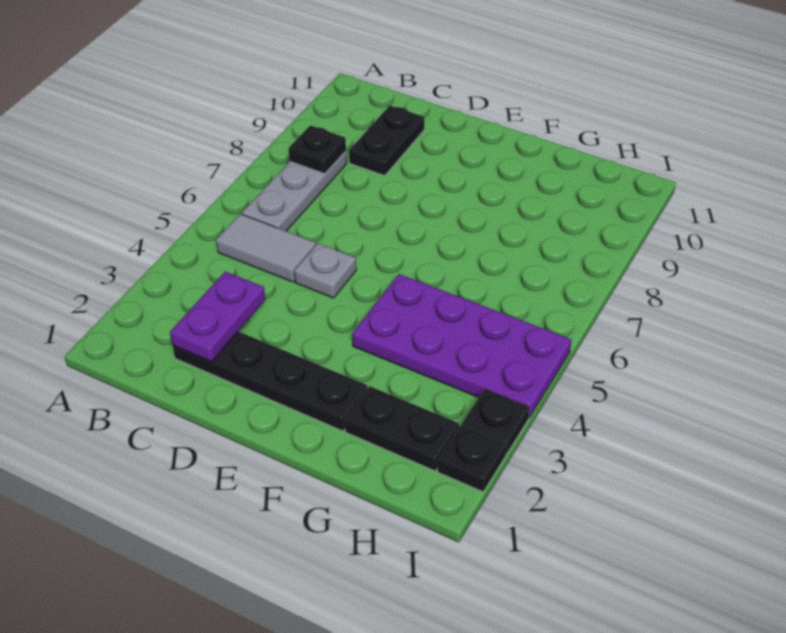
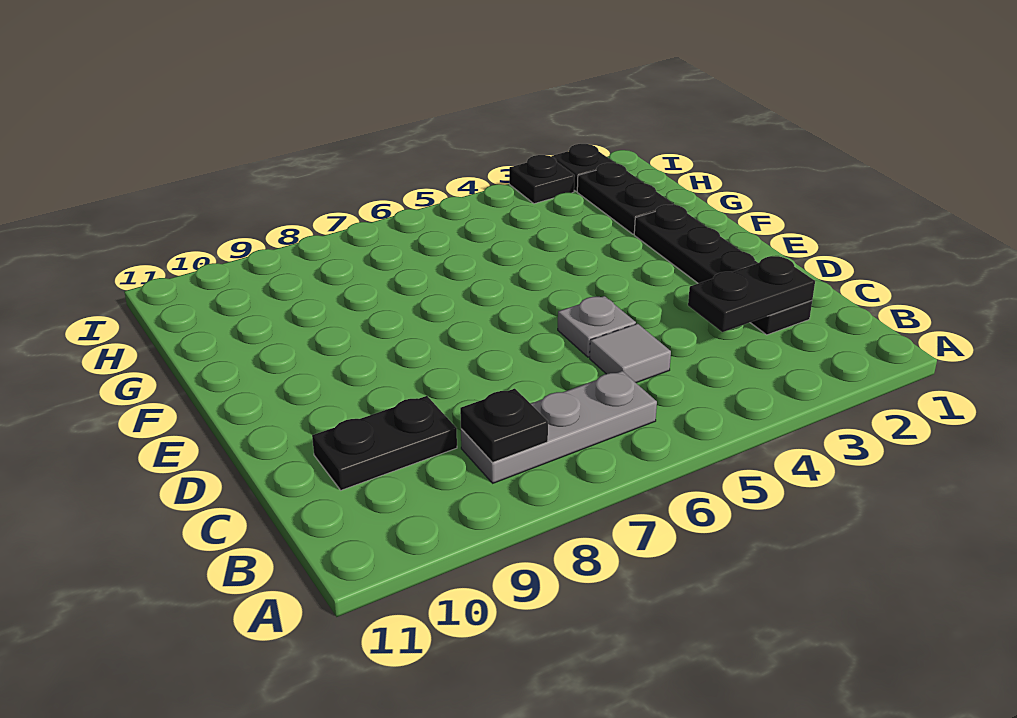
grey 1x2 tile [216,214,316,282] -> grey 1x1 tile [590,324,671,383]
purple 1x2 plate [170,271,265,362] -> black 1x2 plate [688,256,815,332]
purple 2x4 plate [352,274,571,418] -> none

